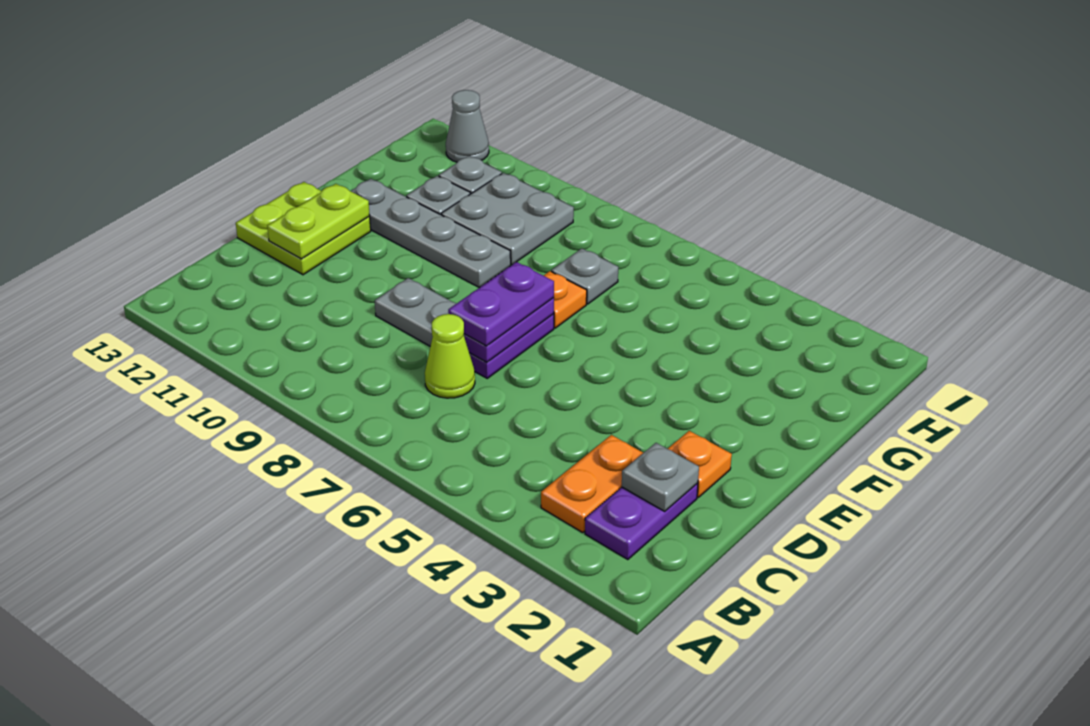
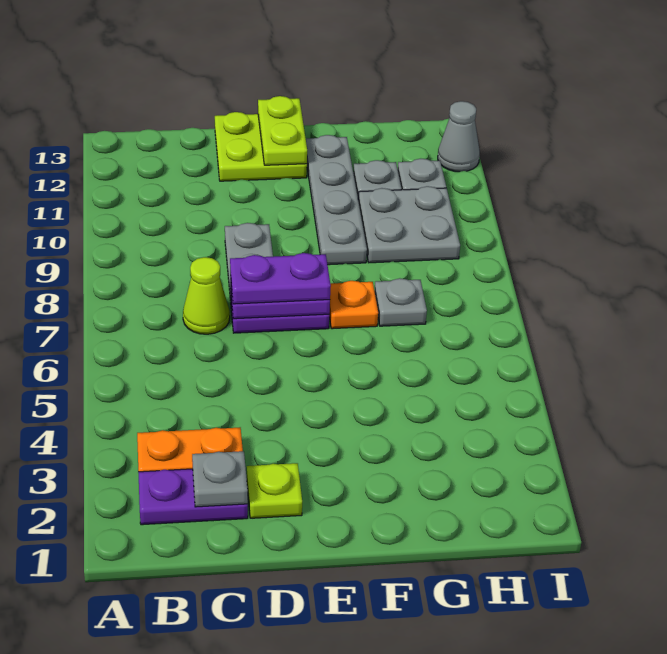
orange 1x1 plate [668,431,732,498] -> lime 1x1 plate [247,463,302,518]
lime 1x2 plate [267,184,370,259] -> lime 1x2 plate turned to [258,96,307,165]

